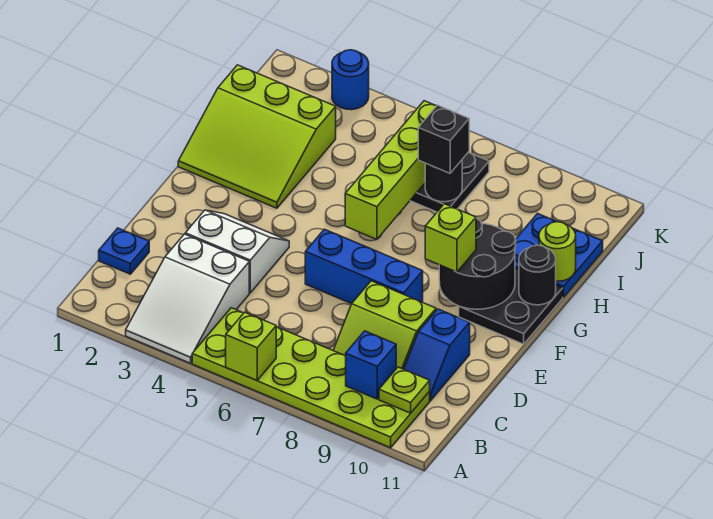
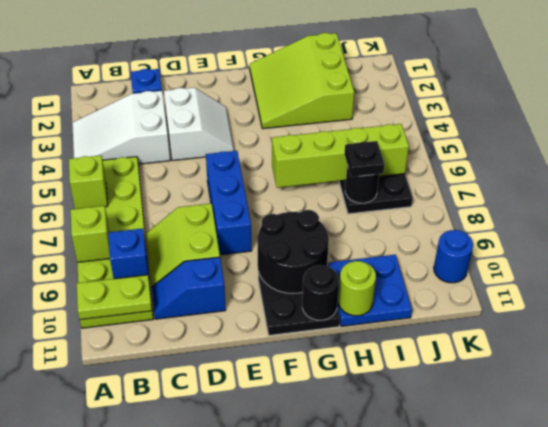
lime 1x1 plate [379,367,430,413] -> lime 1x2 plate [77,275,152,320]
lime 1x1 brick [425,204,476,272] -> lime 1x1 brick moved to [71,206,110,262]
black 1x1 brick [418,105,469,173] -> black 1x1 plate [345,141,384,177]
blue 1x1 round brick [332,50,369,110] -> blue 1x1 round brick moved to [434,230,473,283]

